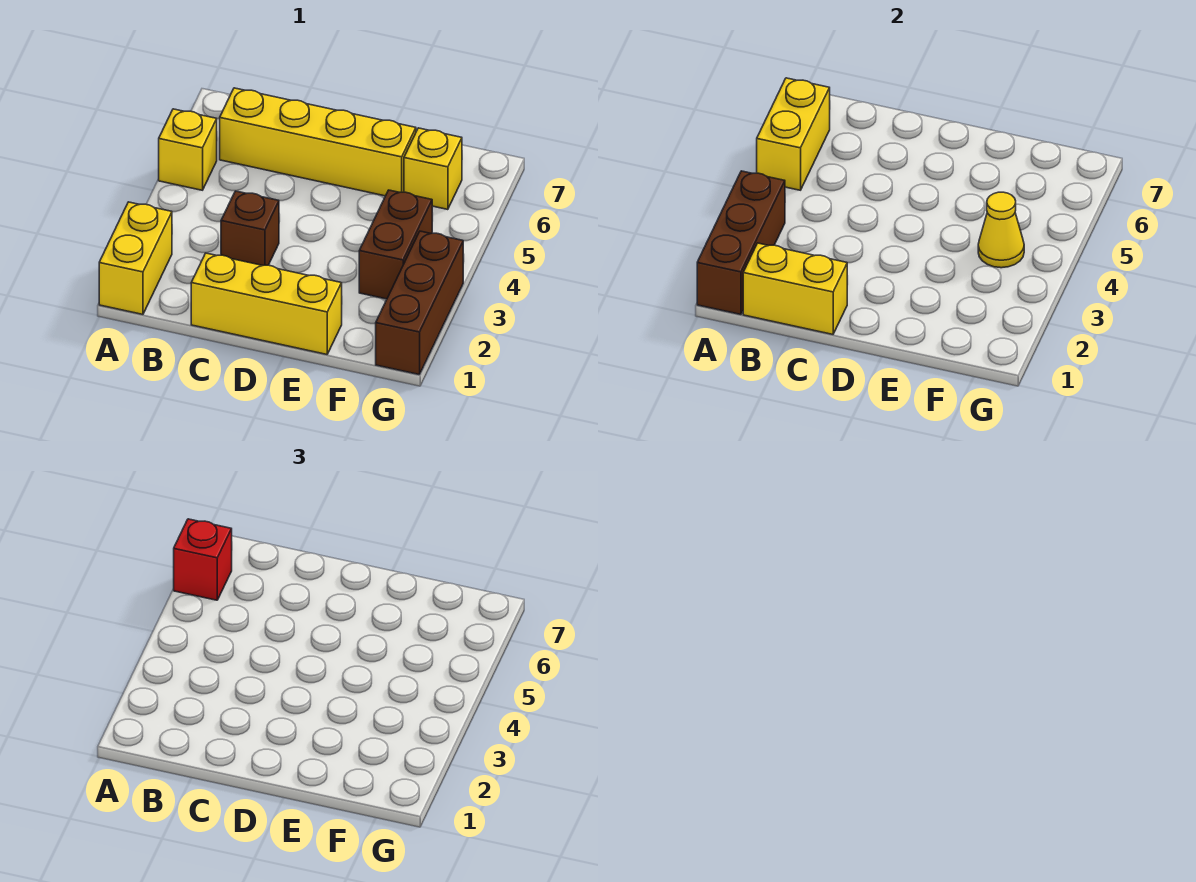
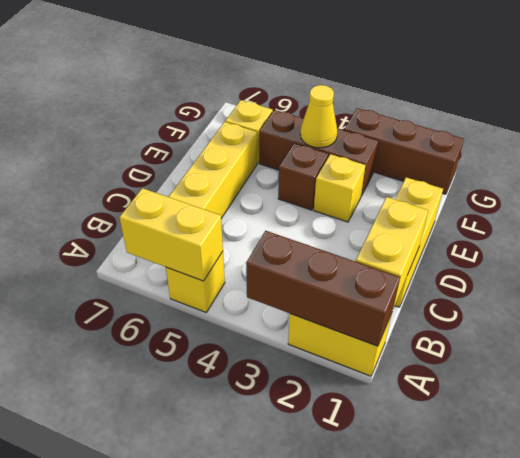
red 1x1 brick [174,519,232,600] -> none
brown 1x1 brick [221,191,279,265] -> brown 1x1 brick moved to [278,143,328,210]
none -> yellow 1x1 brick [314,154,365,222]
brown 1x2 brick [359,190,432,299] -> brown 1x3 brick [259,110,378,196]

